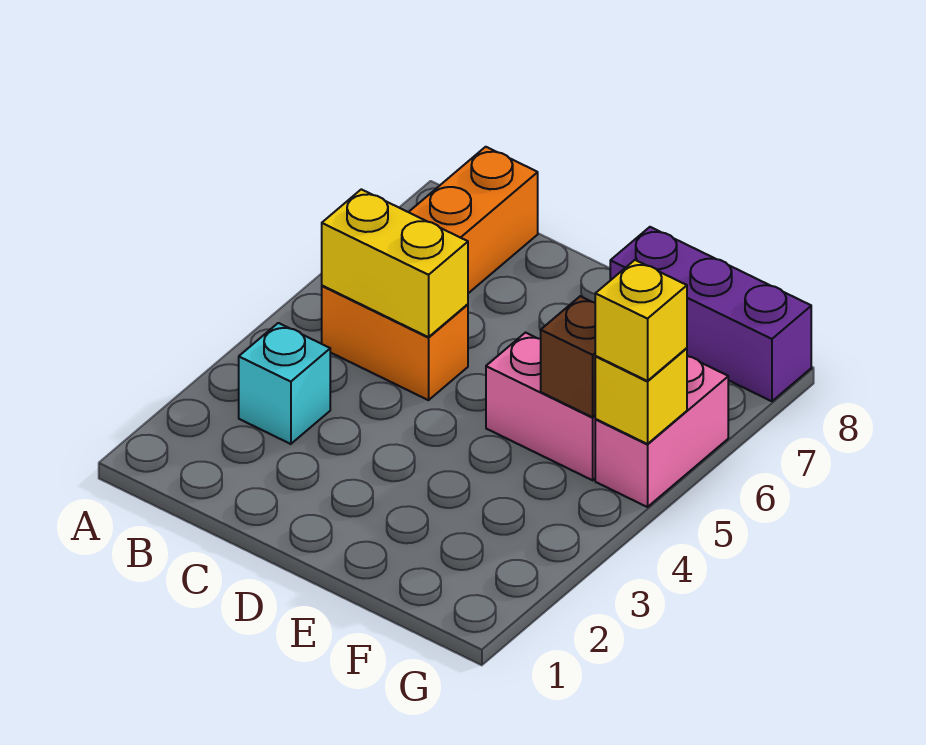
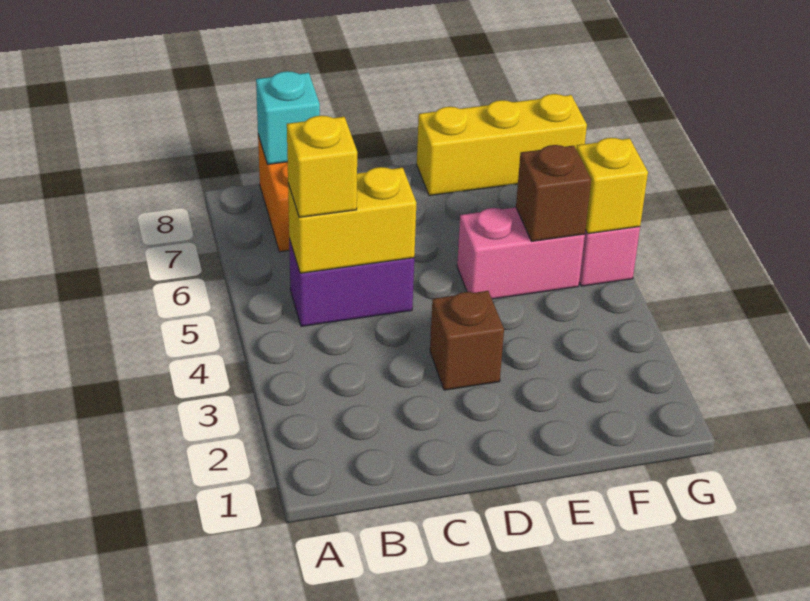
cyan 1x1 brick [239,323,330,444] -> cyan 1x1 brick moved to [256,71,320,164]
orange 1x2 brick [322,286,468,400] -> purple 1x2 brick [289,239,414,326]
none -> brown 1x1 brick [430,291,504,390]
purple 1x3 brick [610,227,811,401] -> yellow 1x3 brick [417,94,587,196]
yellow 1x1 brick [595,260,687,381] -> yellow 1x1 brick moved to [287,116,357,217]

